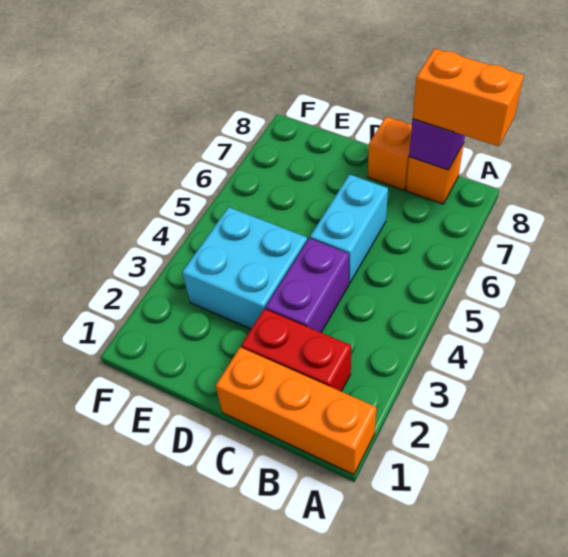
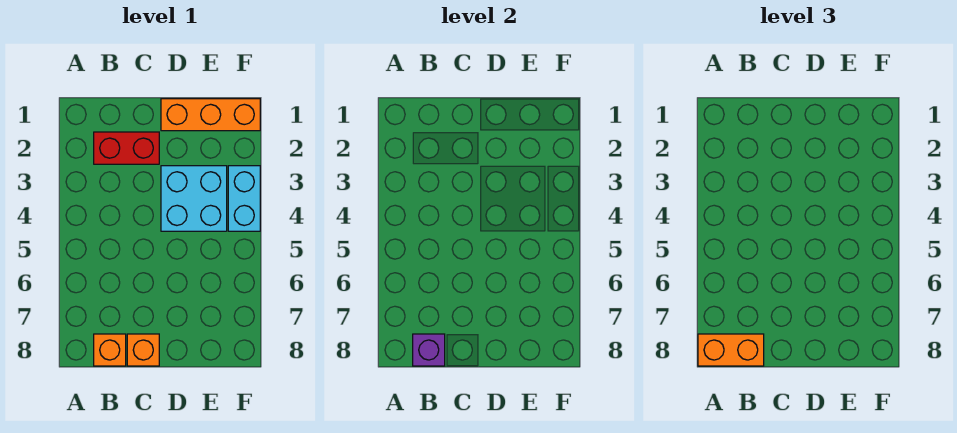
orange 1x3 brick [216,347,377,475] -> orange 1x3 brick moved to [161,99,260,131]
purple 1x2 brick [265,238,349,332] -> none
cyan 1x2 brick [310,174,388,283] -> cyan 1x2 brick moved to [228,166,260,231]

